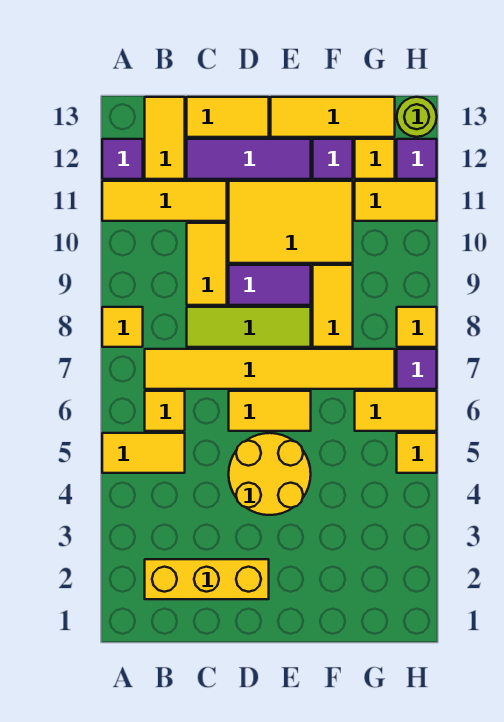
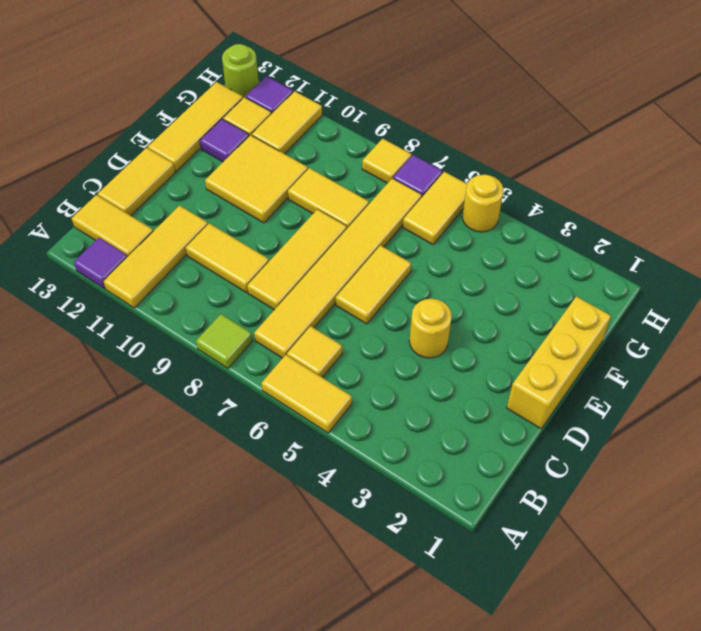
yellow 1x2 tile [102,433,185,473] -> yellow 1x2 tile turned to [261,355,352,433]
yellow 1x1 tile [102,307,143,347] -> lime 1x1 tile [196,314,252,368]
yellow 1x3 brick [145,559,269,599] -> yellow 1x3 brick moved to [507,297,611,429]
lime 1x3 tile [187,307,311,347] -> yellow 1x3 tile [247,209,347,310]
purple 1x3 tile [187,139,311,179] -> none
yellow 2x2 round brick [229,433,311,515] -> yellow 1x1 round brick [409,299,452,358]
purple 1x2 tile [229,265,311,305] -> none
yellow 2x3 tile [229,181,353,263] -> yellow 2x2 tile [205,135,308,223]
yellow 1x1 tile [397,433,437,473] -> yellow 1x1 round brick [462,175,504,232]

